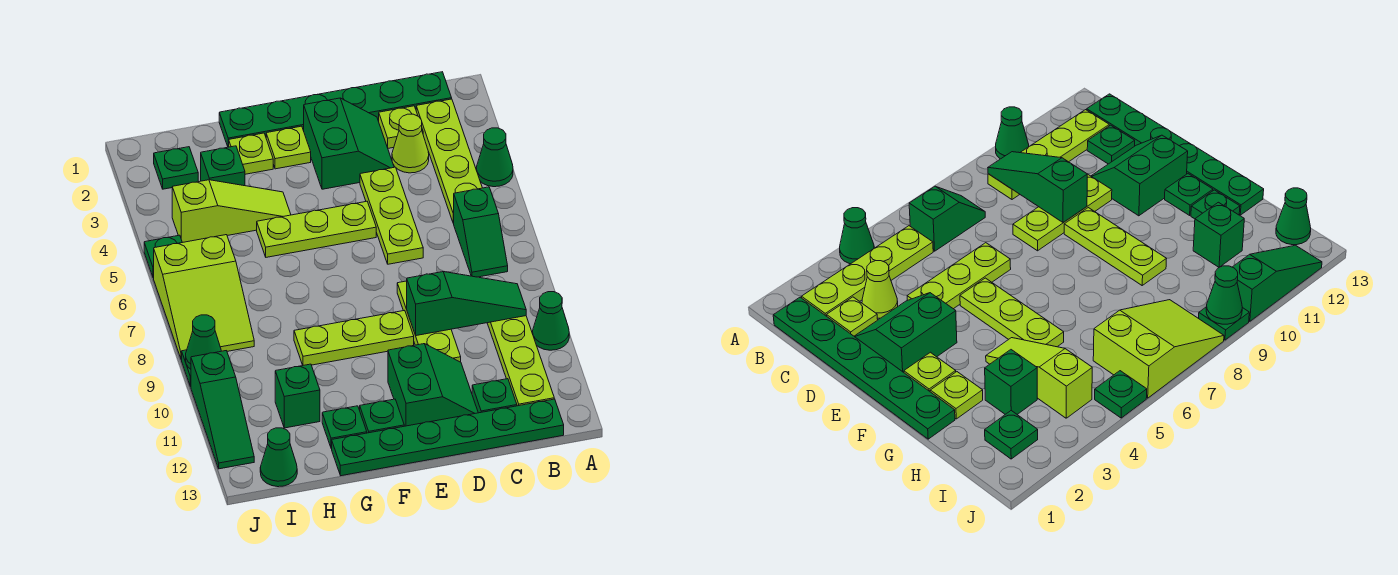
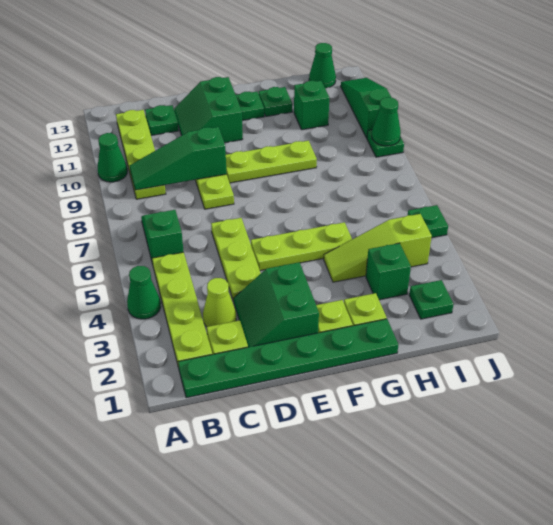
green 1x6 plate [332,399,564,476] -> none
lime 2x3 slope [154,235,254,360] -> none

